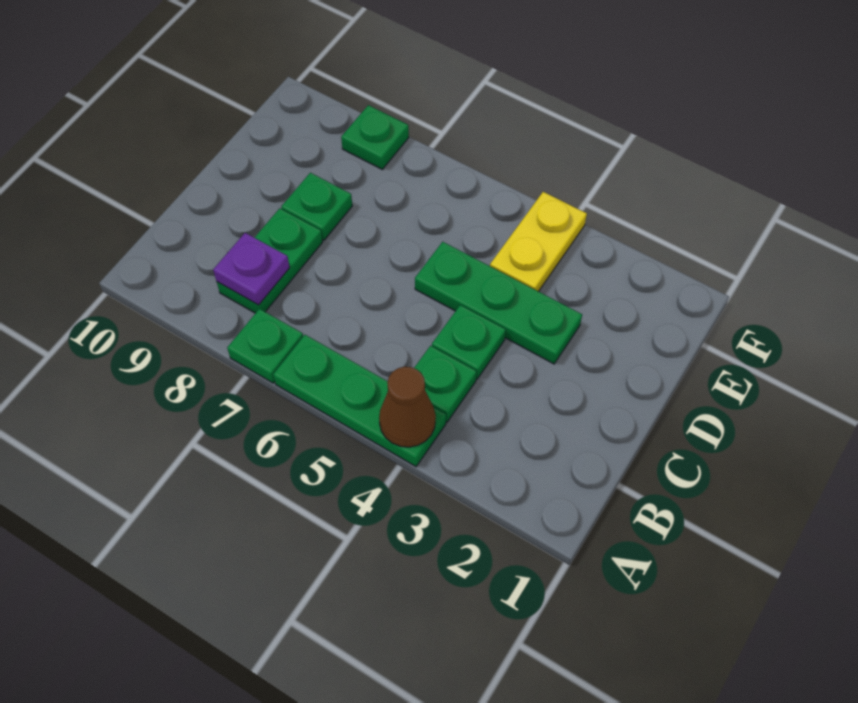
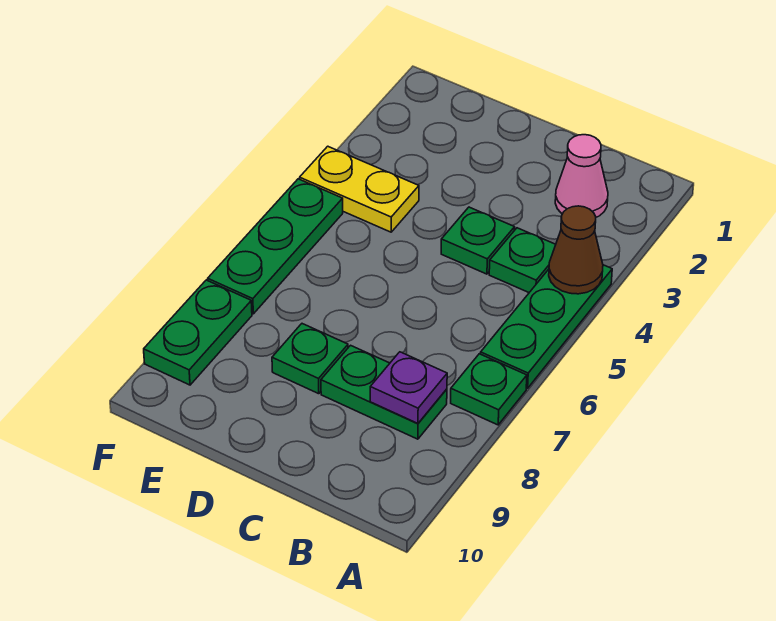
none -> pink 1x1 cone [555,135,608,217]
green 1x3 plate [415,242,582,364] -> green 1x3 plate moved to [208,179,343,314]
green 1x1 plate [341,105,409,169] -> green 1x2 plate [144,280,252,385]

